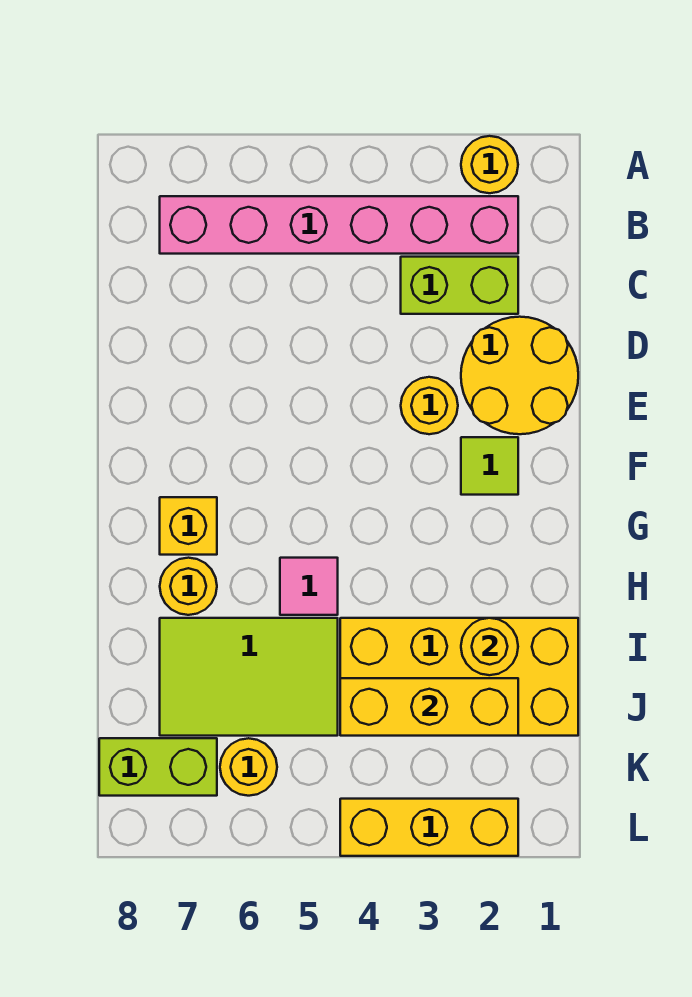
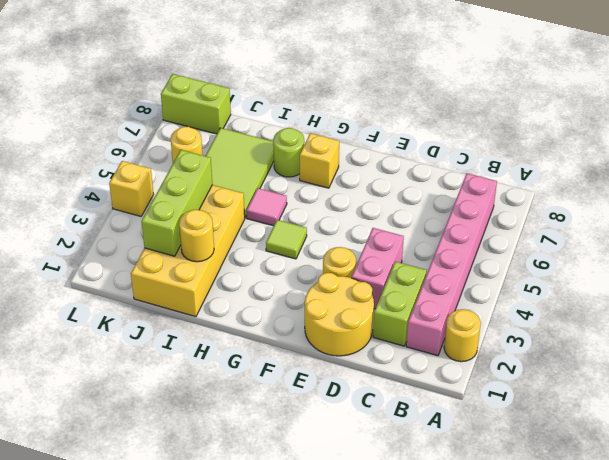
none -> pink 1x2 brick [352,228,404,309]
lime 1x1 tile [461,437,518,495] -> lime 1x1 tile moved to [266,220,307,259]
yellow 1x1 round brick [160,558,217,615] -> lime 1x1 round brick [273,128,304,177]
yellow 1x3 brick [340,678,518,736] -> lime 1x3 brick [141,150,212,256]
lime 1x2 brick [99,738,217,796] -> lime 1x2 brick turned to [161,74,231,134]
yellow 1x3 brick [340,799,518,856] -> yellow 1x1 brick [109,161,154,216]

